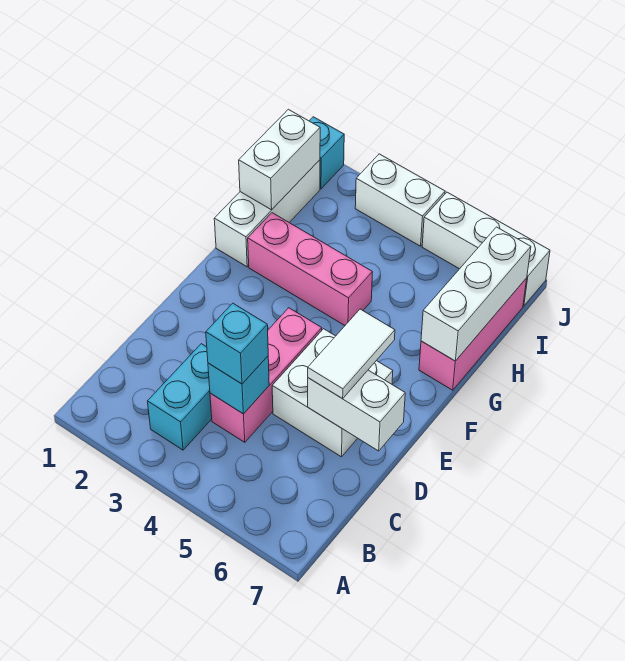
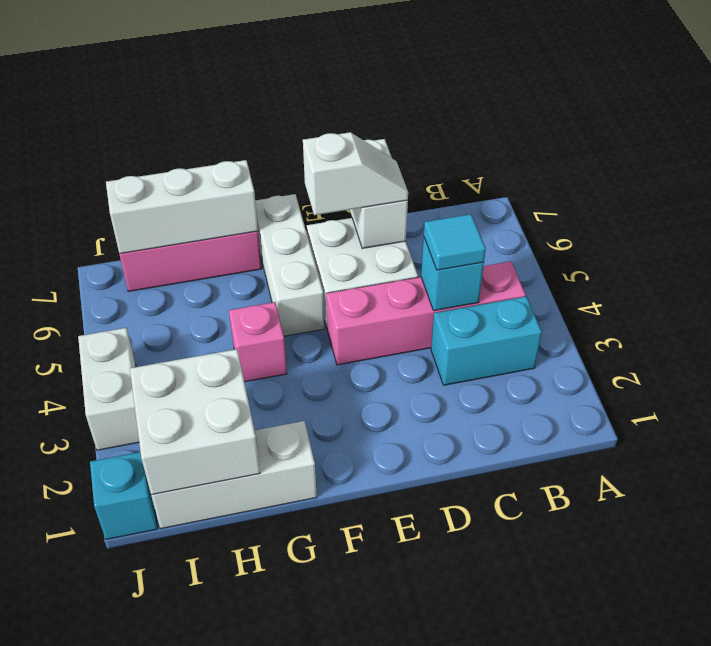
pink 1x3 brick [210,308,322,442] -> pink 1x4 brick [326,261,526,365]
cyan 1x1 brick [206,303,268,384] -> cyan 1x1 tile [424,214,486,270]
white 1x2 tile [308,309,395,399] -> white 1x2 slope [303,132,408,215]
pink 1x3 brick [248,213,372,325] -> pink 1x1 brick [229,302,287,382]
white 1x2 brick [239,109,320,210] -> white 2x2 brick [130,349,260,495]
white 1x3 brick [422,192,550,306] -> white 1x3 brick moved to [255,194,325,336]

